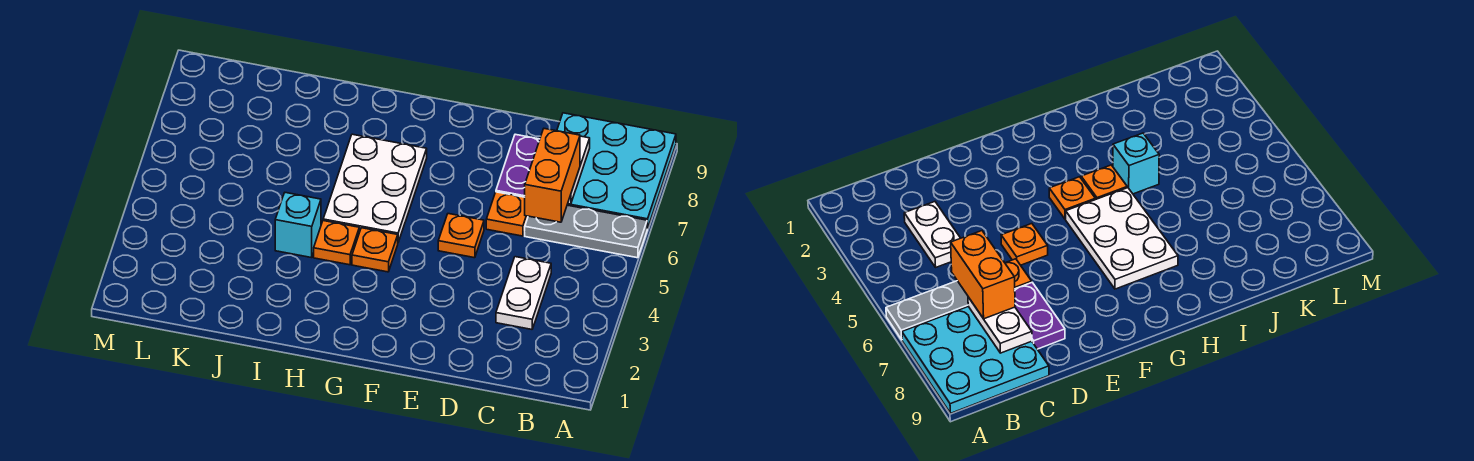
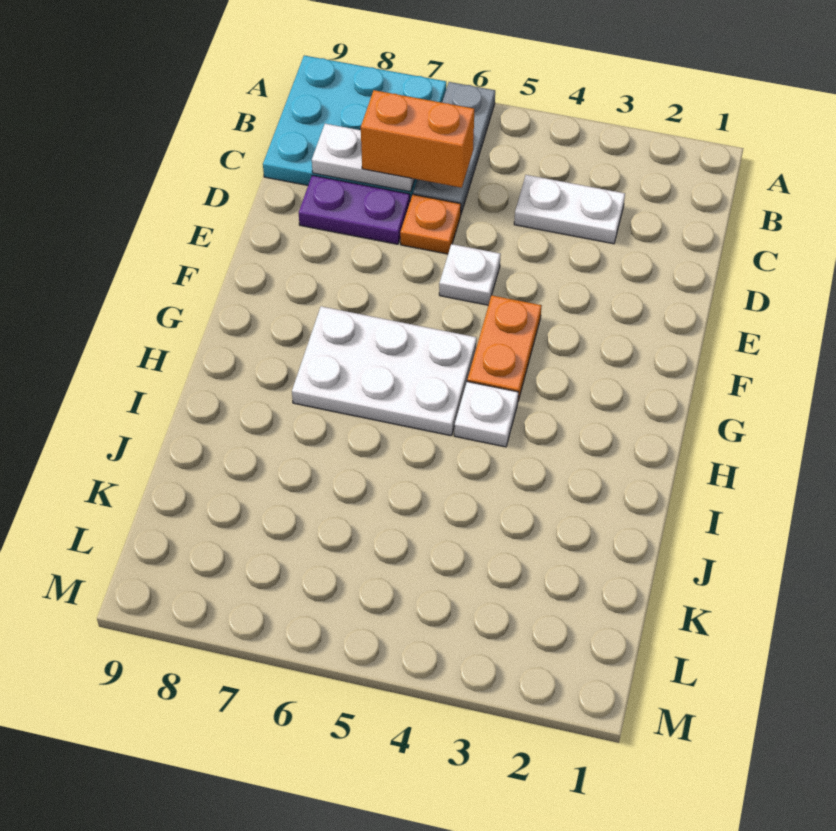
orange 1x1 plate [438,214,484,258] -> white 1x1 plate [439,244,501,305]
orange 1x1 plate [352,228,398,272] -> orange 1x2 plate [467,295,542,401]
orange 1x1 plate [314,221,359,265] -> white 1x1 plate [454,382,518,447]
cyan 1x1 brick [275,193,321,258] -> none

